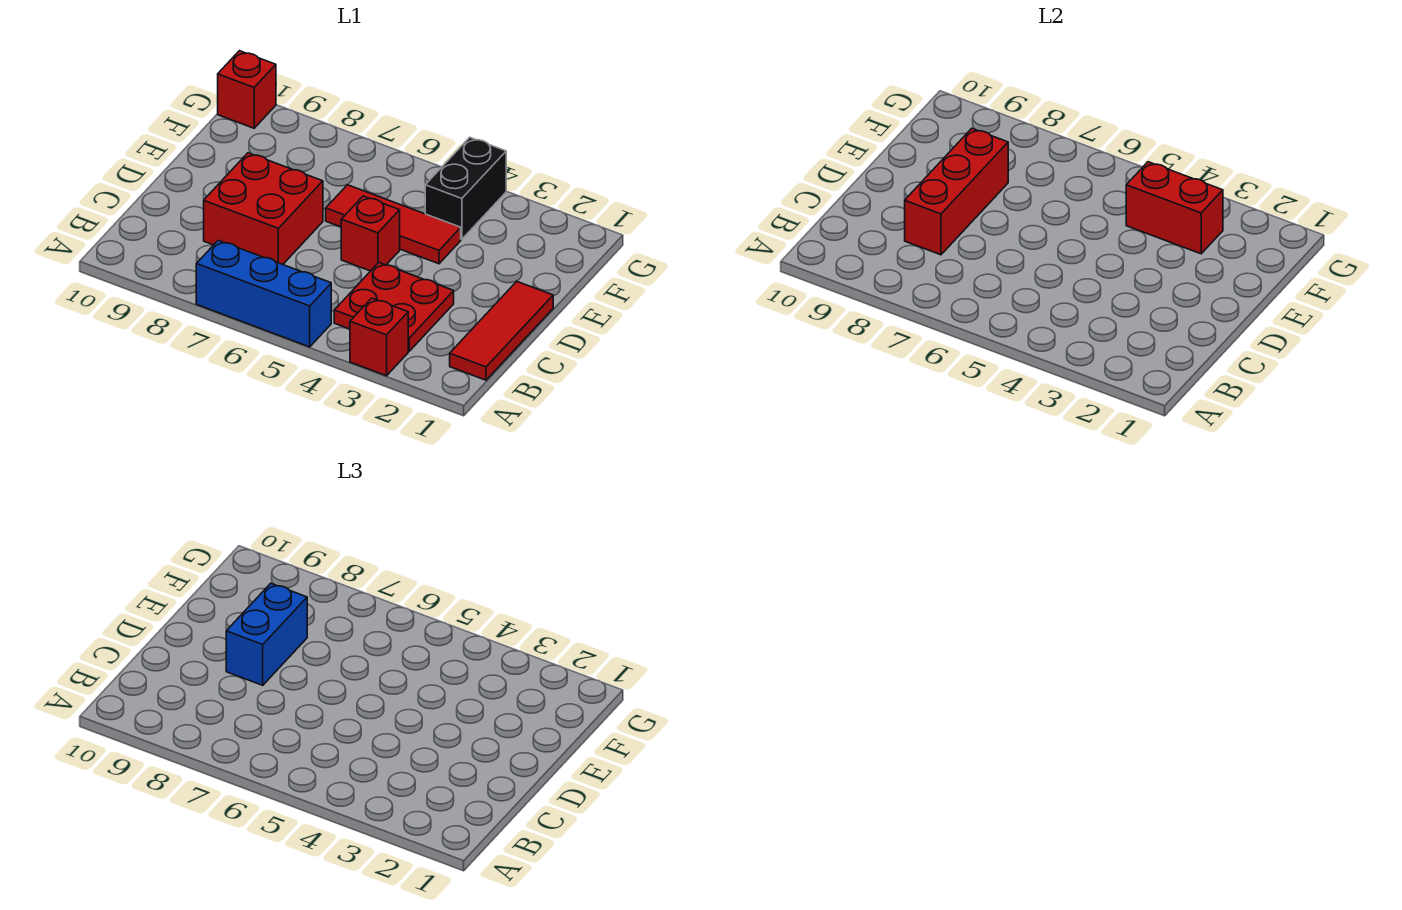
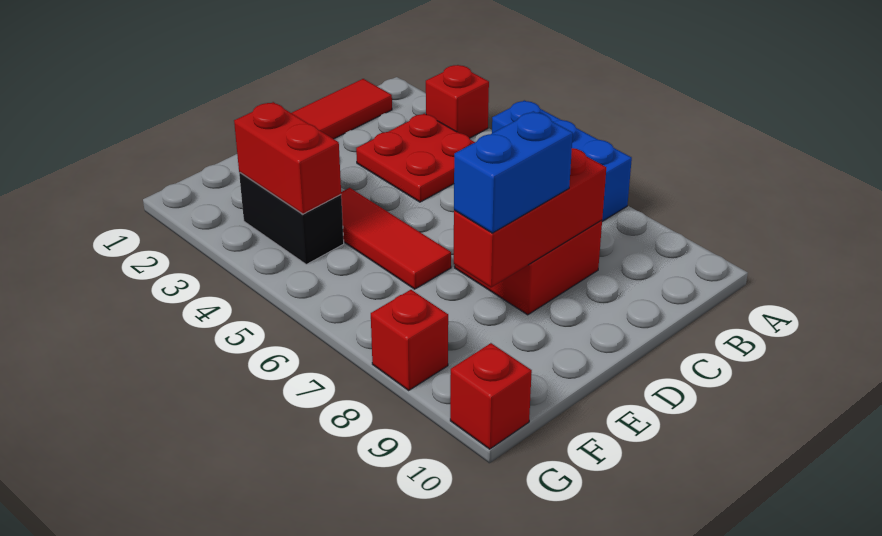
red 1x1 brick [341,196,400,271] -> red 1x1 brick moved to [371,290,448,390]
black 1x2 brick [425,137,506,239] -> black 1x2 brick turned to [239,172,344,264]

